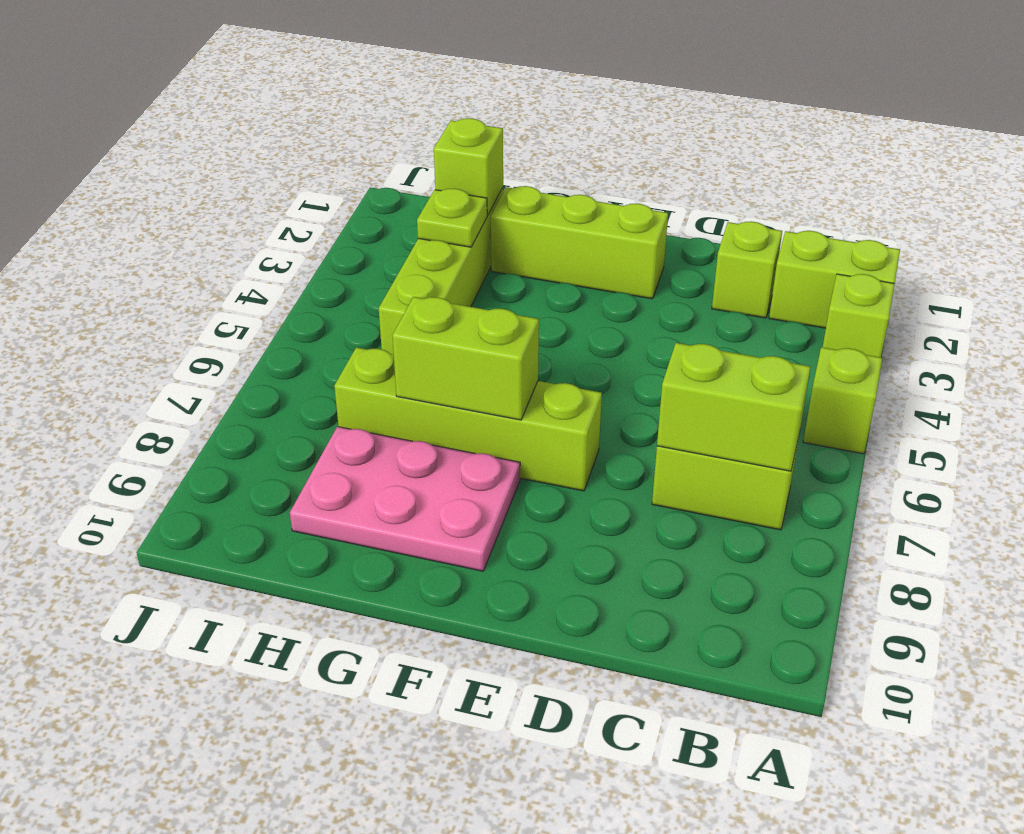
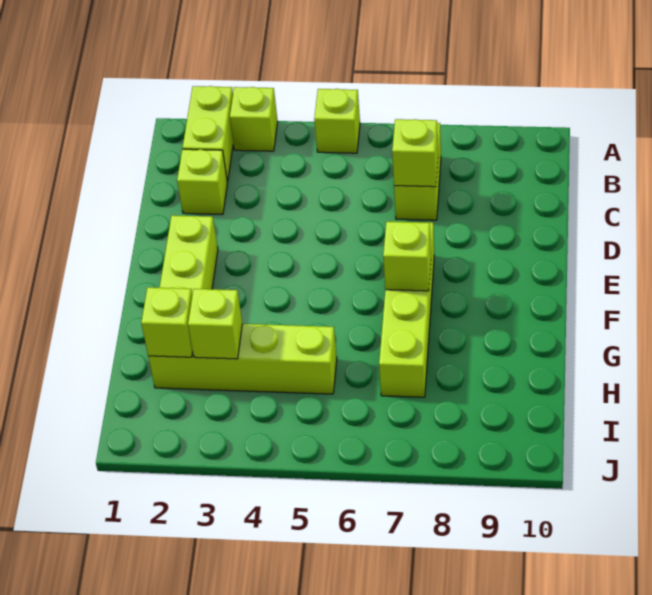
lime 1x2 brick [657,343,811,471] -> lime 1x1 brick [392,119,438,187]
lime 1x2 brick [392,297,539,420] -> lime 1x1 brick [383,222,431,291]
pink 2x3 plate [290,427,520,571] -> none
lime 1x1 plate [417,189,487,247] -> lime 1x1 brick [188,289,242,359]

